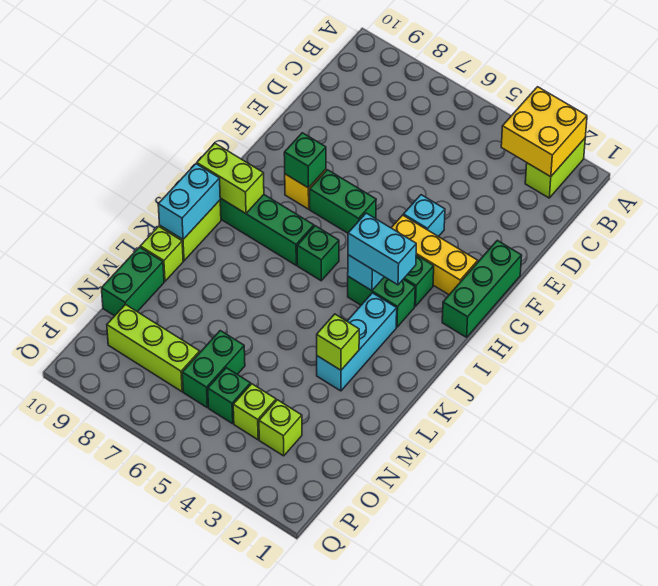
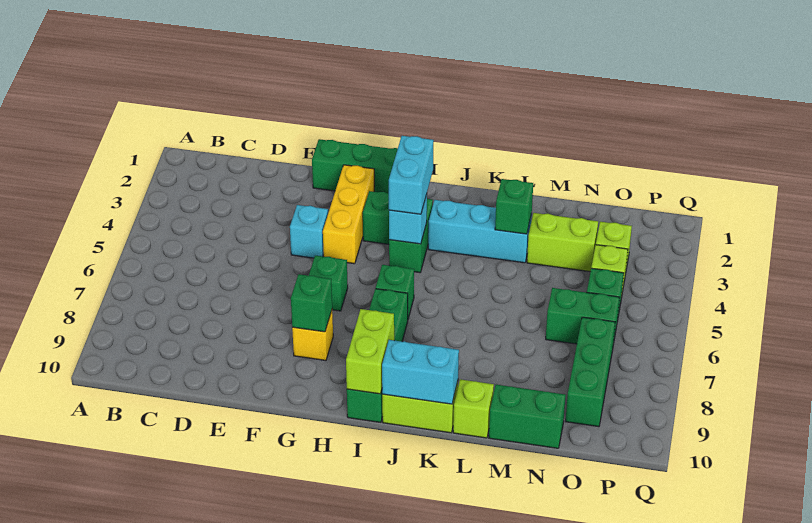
lime 1x2 brick [525,138,585,198] -> lime 1x2 brick moved to [527,213,598,272]
yellow 2x2 brick [501,87,587,177] -> none
green 1x2 brick [310,170,376,233] -> green 1x1 brick [309,256,348,311]
lime 1x1 brick [317,314,359,370] -> green 1x1 brick [495,179,533,234]
lime 1x3 brick [107,304,200,392] -> green 1x3 brick [565,317,615,427]

